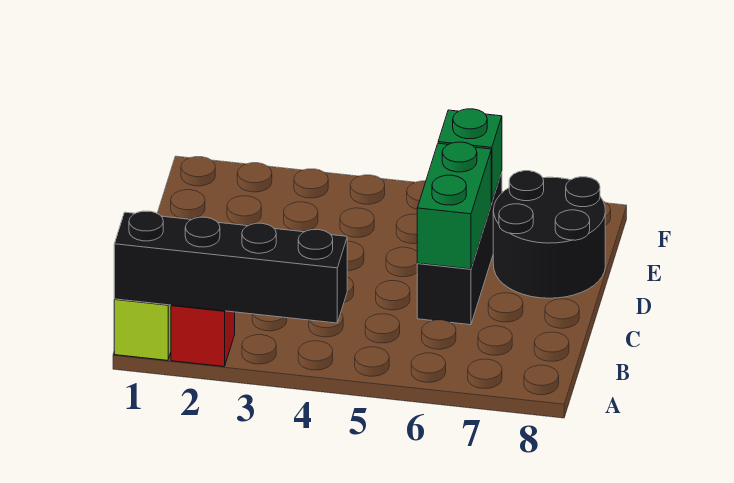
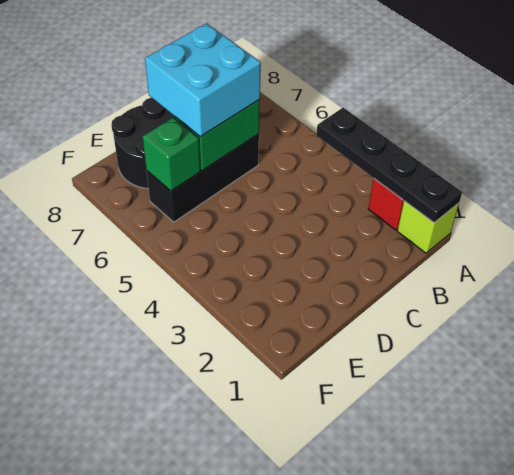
black 1x4 brick [114,211,347,323] -> black 1x4 plate [316,108,462,223]
none -> cyan 2x2 brick [145,23,261,137]

